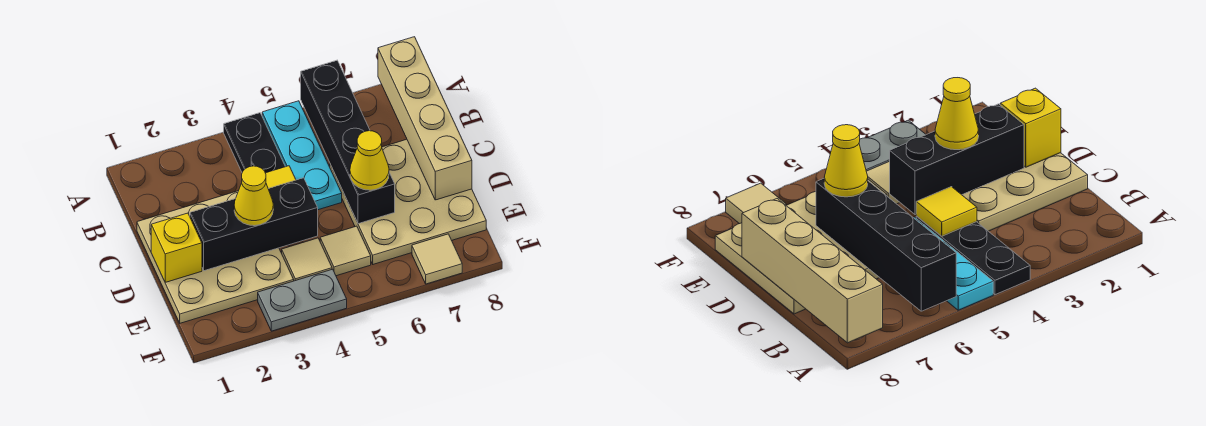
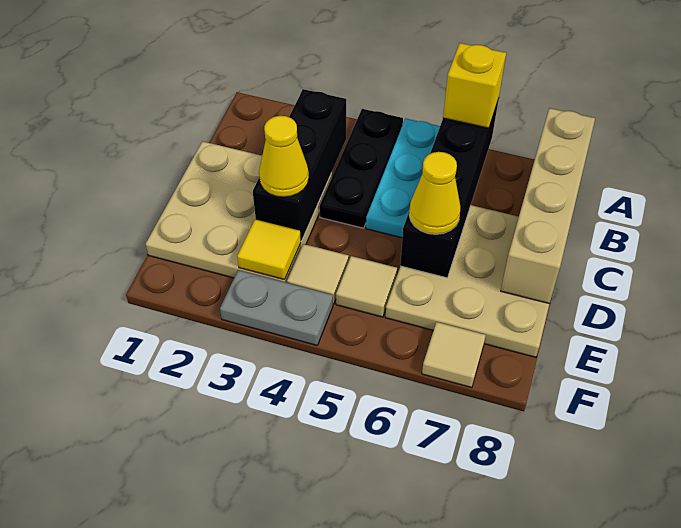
yellow 1x1 tile [266,166,296,188] -> yellow 1x1 tile moved to [237,219,301,280]
yellow 1x1 brick [151,213,202,282] -> yellow 1x1 brick moved to [443,43,506,128]
black 1x3 brick [190,178,318,271] -> black 1x3 brick turned to [253,89,346,241]

